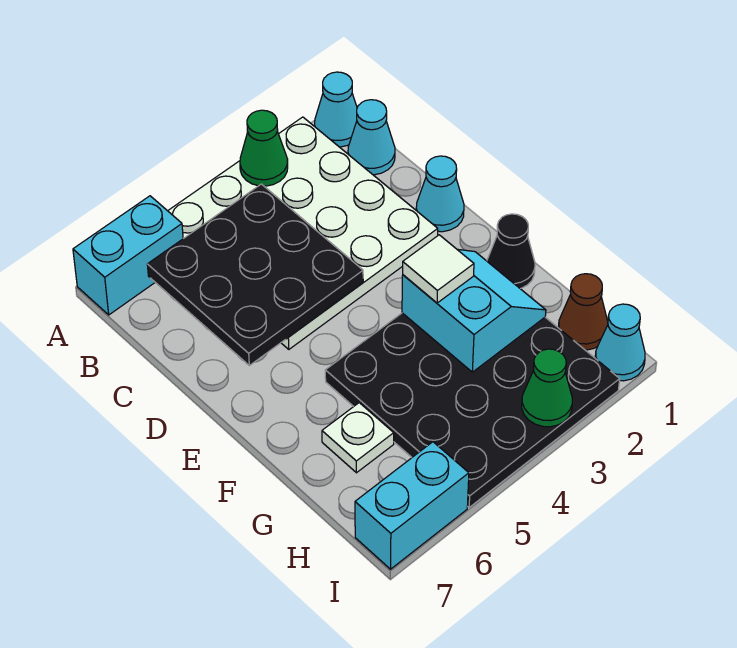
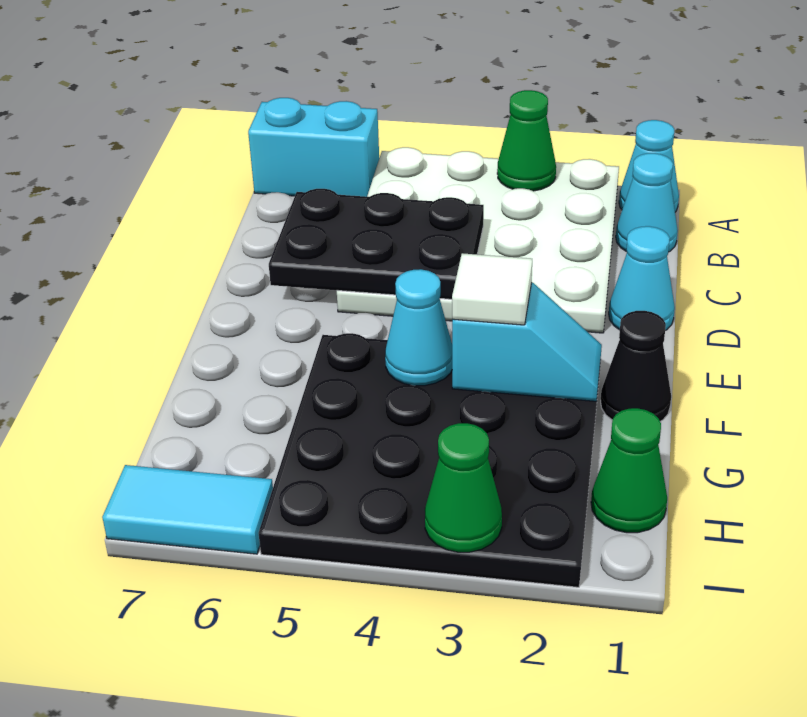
black 3x3 plate [147,184,363,365] -> black 2x3 plate [269,189,484,299]
cyan 2x2 slope [402,249,546,372] -> cyan 1x2 slope [452,283,602,401]
white 1x1 plate [322,403,394,473] -> none
brown 1x1 cone [559,274,608,350] -> green 1x1 cone [591,408,667,533]
cyan 1x1 cone [595,304,645,381] -> cyan 1x1 cone moved to [385,269,452,386]
cyan 1x2 brick [355,442,469,569] -> cyan 1x2 tile [102,465,273,554]

